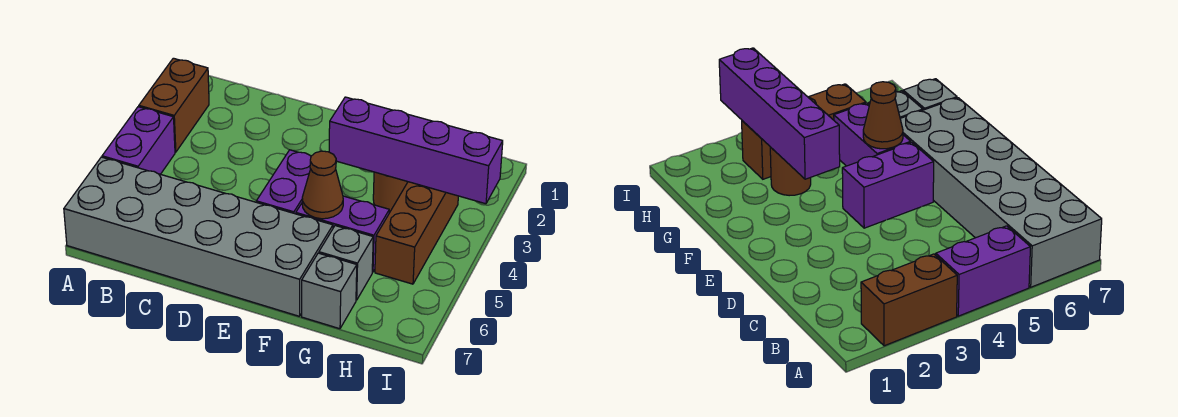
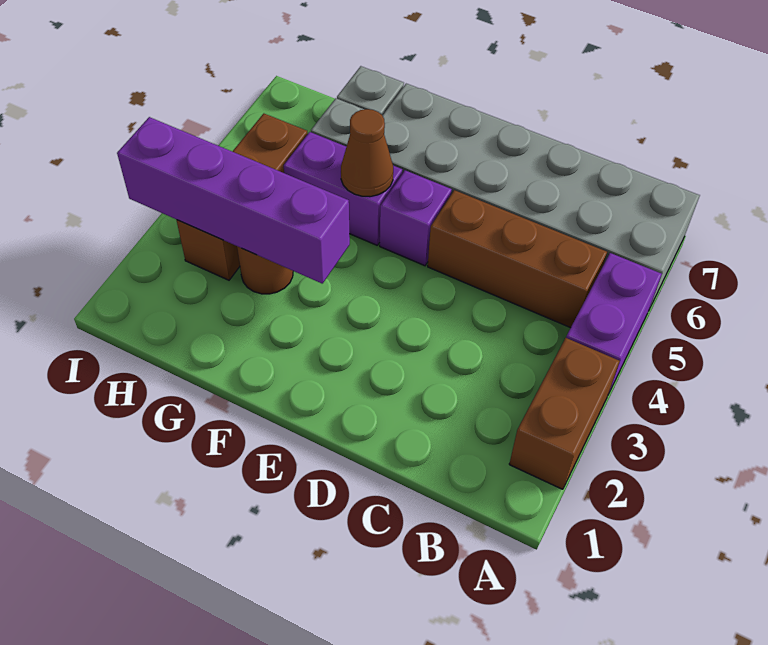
none -> brown 1x3 brick [428,190,607,328]
purple 1x2 brick [256,150,311,214] -> purple 1x1 brick [380,170,452,266]

